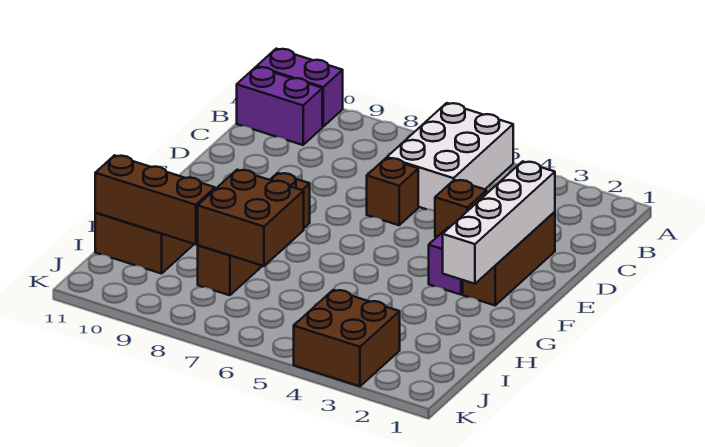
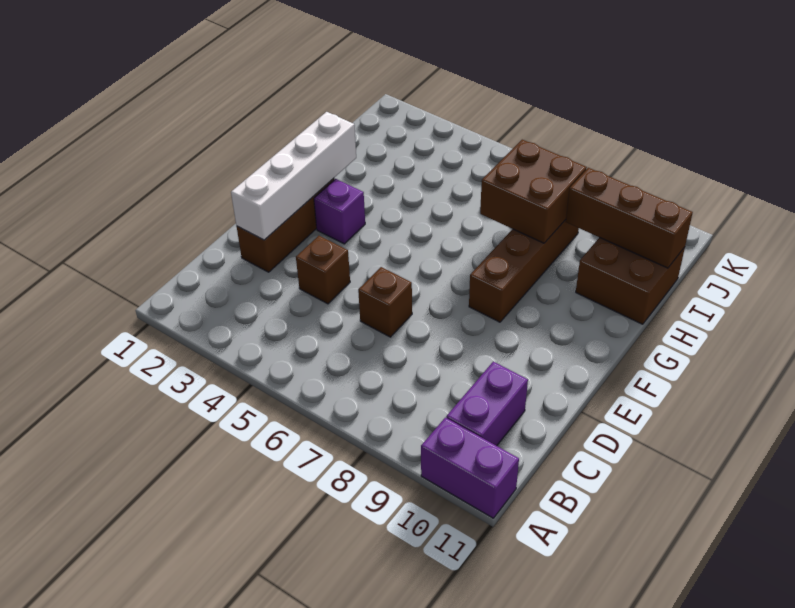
white 2x3 brick [387,103,513,211] -> none
purple 1x2 brick [237,67,322,145] -> purple 1x2 brick turned to [446,362,528,446]
brown 2x2 brick [294,290,400,386] -> none

